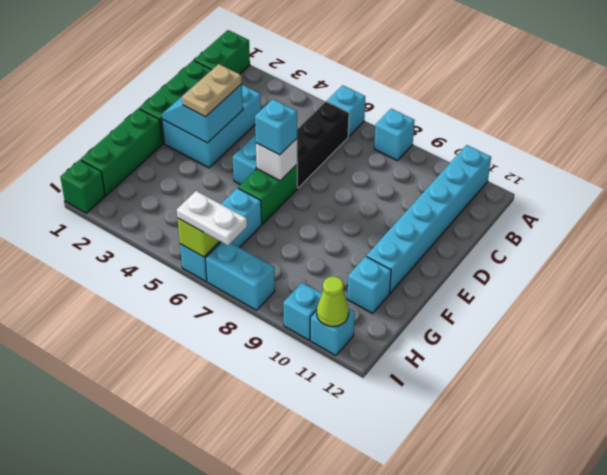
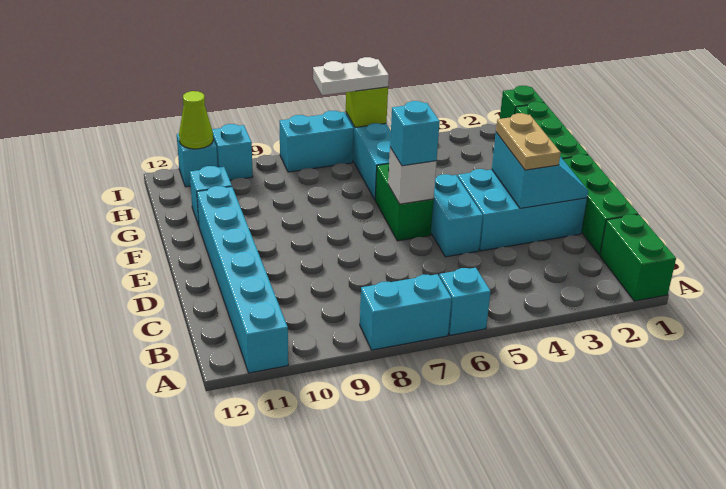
cyan 1x1 brick [374,109,415,160] -> cyan 1x2 brick [360,274,452,350]
black 1x3 brick [297,101,349,188] -> none
cyan 2x3 brick [162,85,261,168] -> cyan 2x3 brick turned to [458,169,587,251]

